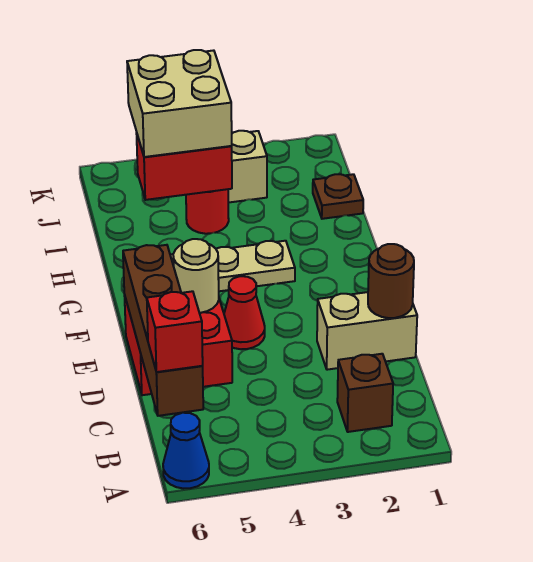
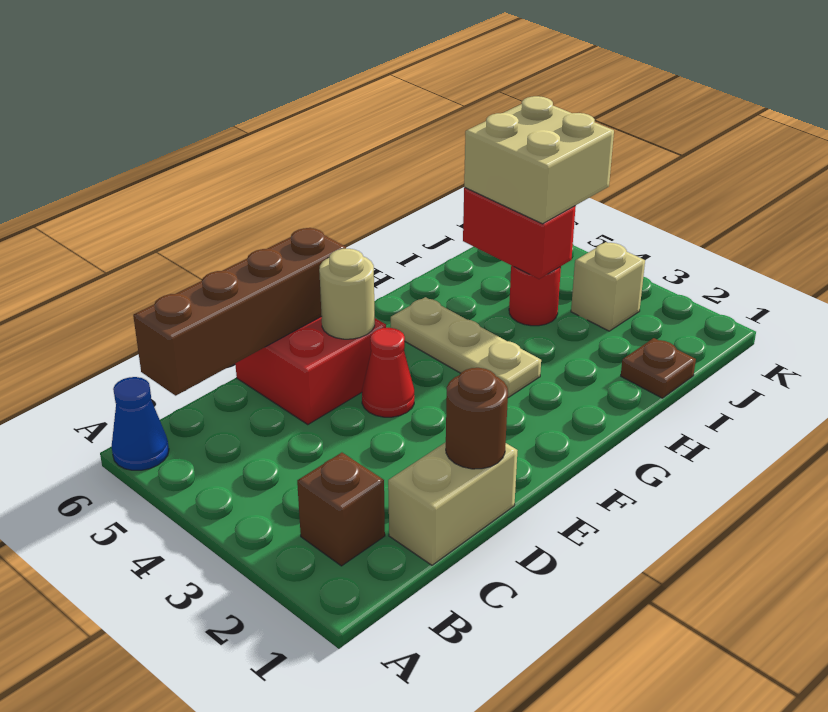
red 1x1 brick [147,291,203,372] -> none
tan 1x2 brick [317,292,417,370] -> tan 1x2 brick turned to [388,442,518,565]

